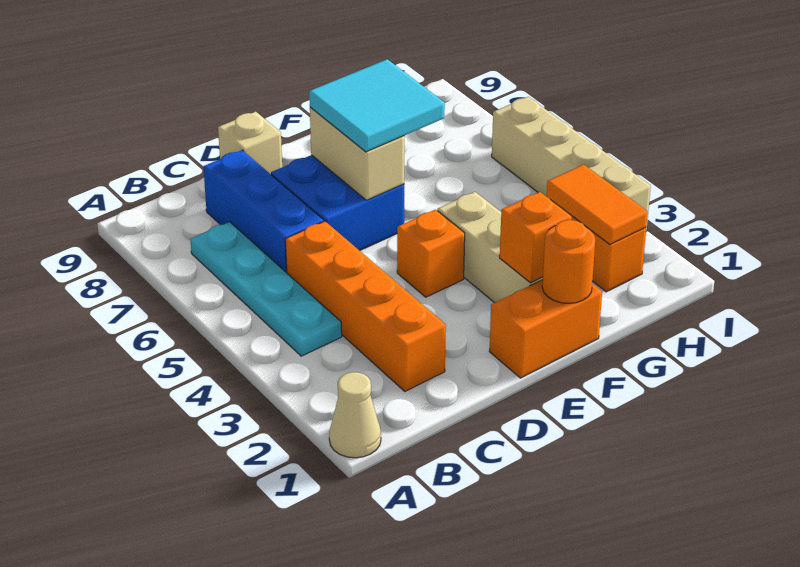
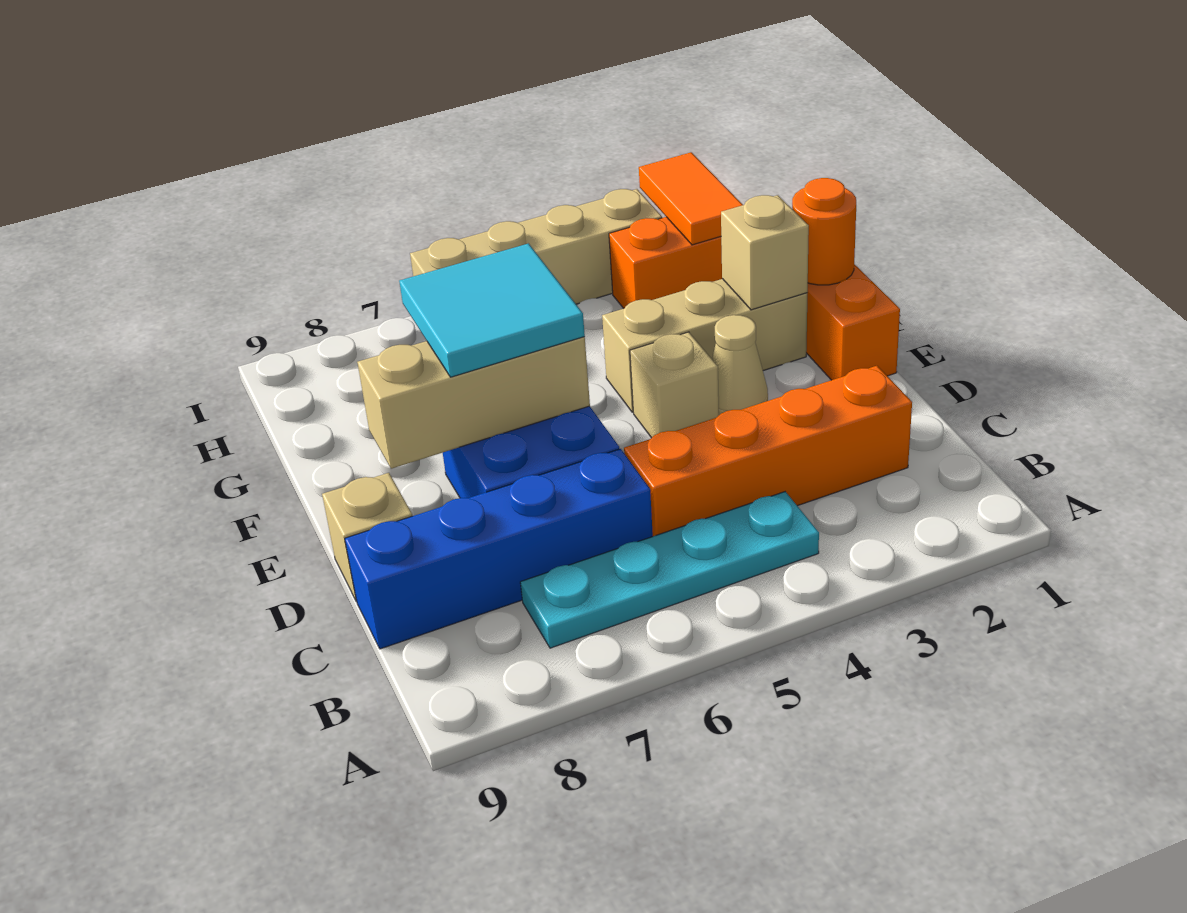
tan 1x1 cone [329,372,381,458] -> tan 1x1 cone moved to [712,315,768,415]
blue 1x3 brick [203,150,324,273] -> blue 1x4 brick [345,449,653,649]
orange 1x1 brick [397,210,465,297] -> tan 1x1 brick [630,332,719,438]
tan 1x2 brick [310,107,405,200] -> tan 1x3 brick [357,337,590,469]
orange 1x1 brick [500,192,572,283] -> tan 1x1 brick [721,195,809,310]
orange 1x2 tile [547,165,648,245] -> orange 1x2 tile turned to [639,152,743,245]

